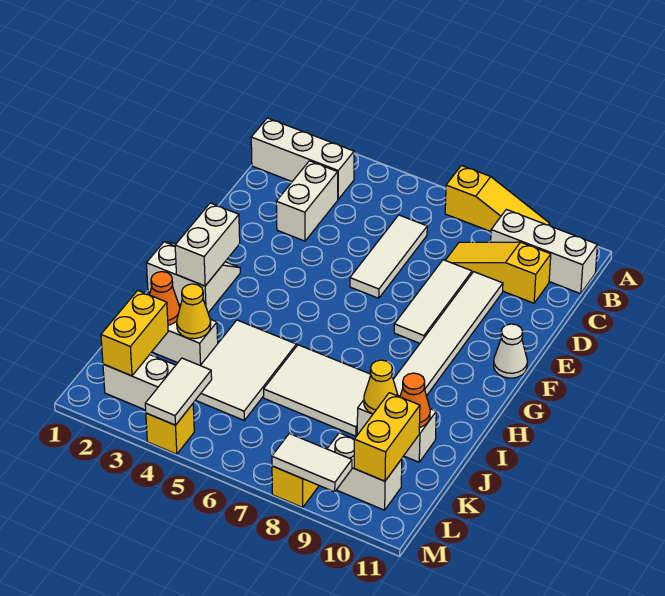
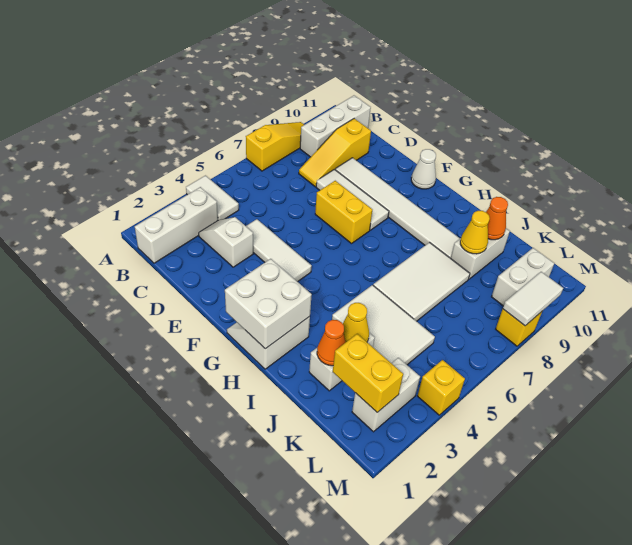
white 1x2 brick [276,161,338,241] -> white 1x2 slope [199,217,253,267]
white 1x3 tile [350,215,427,298] -> white 1x3 tile moved to [246,219,312,282]
white 1x2 brick [175,203,240,286] -> white 2x2 brick [225,259,312,349]
yellow 1x2 brick [354,393,420,481] -> yellow 1x2 brick moved to [315,181,372,244]
white 1x2 tile [145,358,212,425] -> white 1x2 tile moved to [186,176,239,220]

